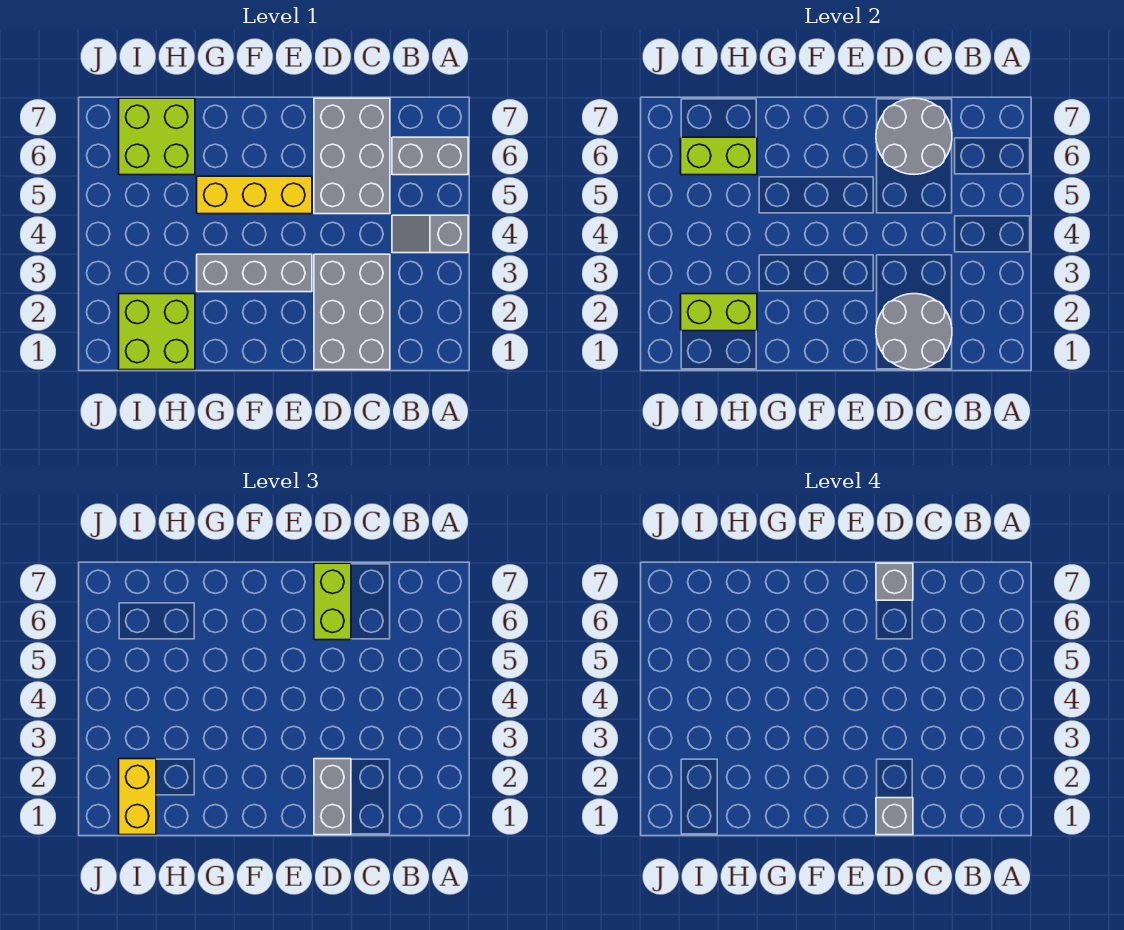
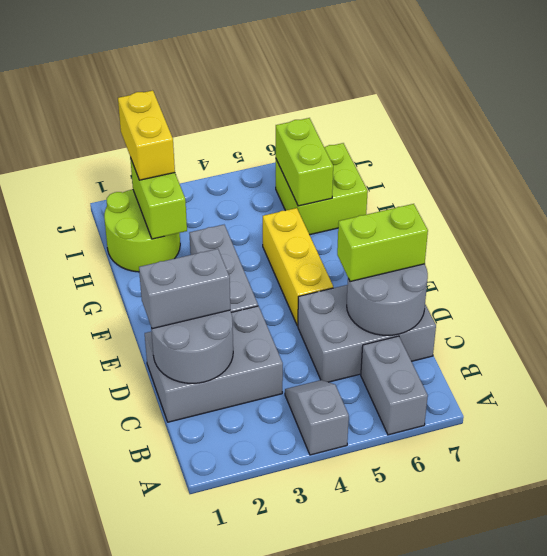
grey 1x1 brick [876,798,913,835] -> none
grey 1x1 brick [876,563,913,600] -> none
lime 2x2 brick [119,294,195,370] -> lime 2x2 round brick [104,189,180,272]
yellow 1x2 brick [119,759,156,835] -> yellow 1x2 brick turned to [118,90,175,180]

